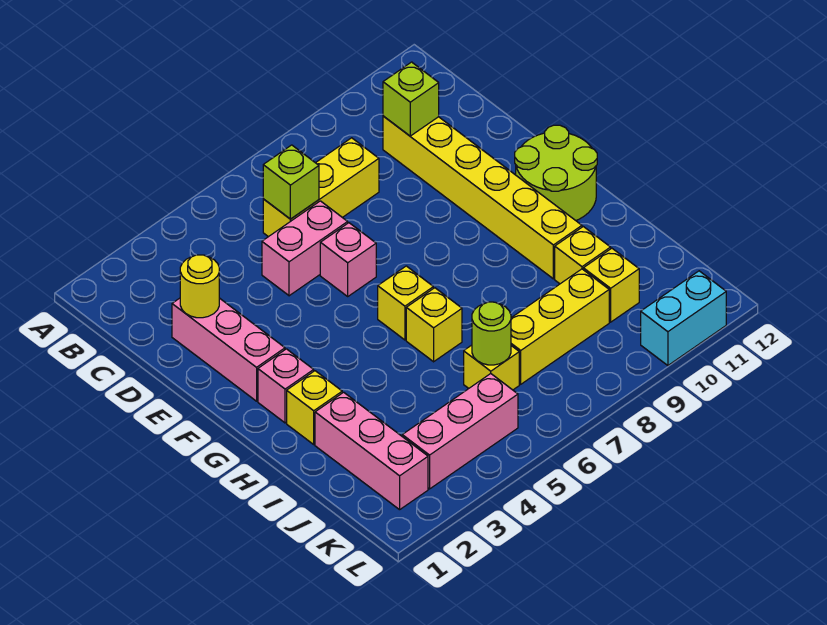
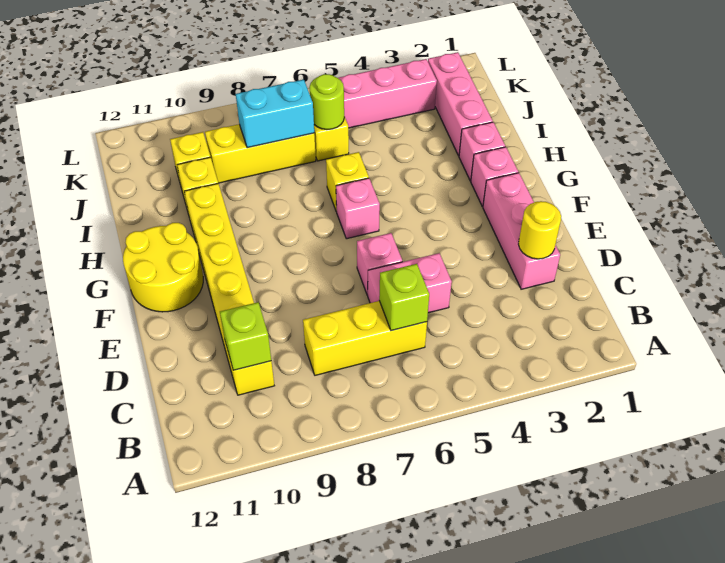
lime 2x2 round brick [515,125,597,220] -> yellow 2x2 round brick [123,223,203,312]
yellow 1x1 brick [378,266,433,340] -> pink 1x1 brick [336,178,380,239]
yellow 1x1 brick [287,371,342,444] -> pink 1x1 brick [459,122,505,181]
cyan 1x2 brick [641,271,726,365] -> cyan 1x2 brick moved to [236,80,314,148]

